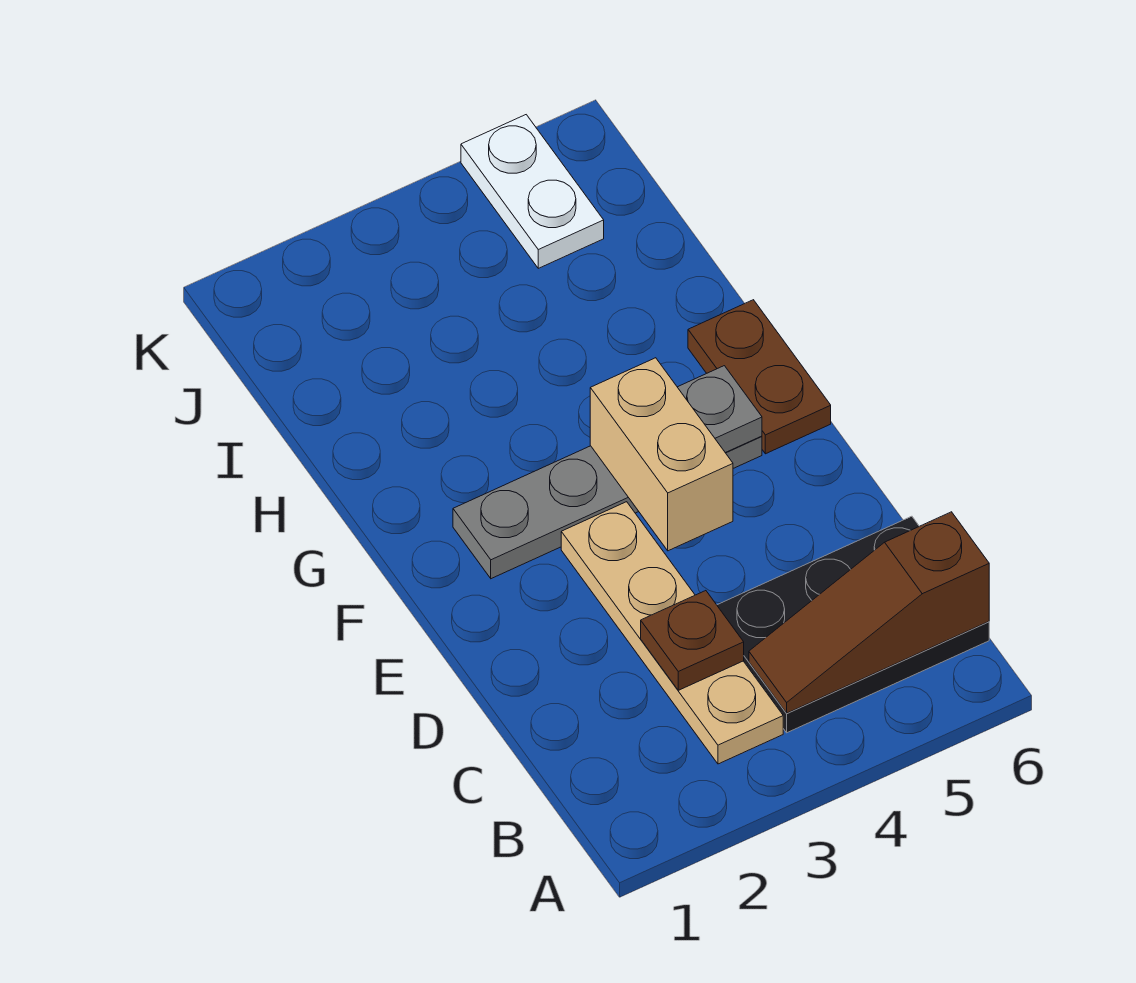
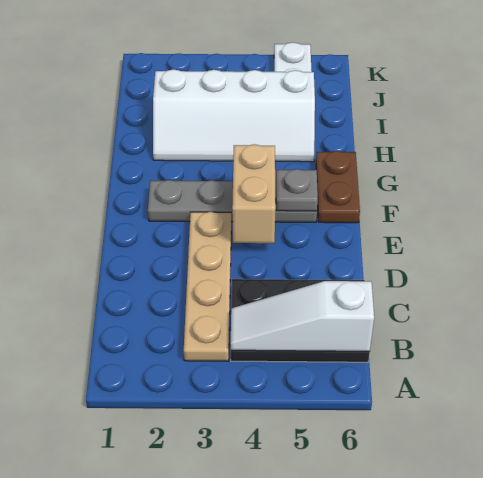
brown 1x3 slope [749,512,989,713] -> white 1x3 slope [231,281,374,351]
brown 1x1 plate [641,591,744,690] -> none
none -> white 2x4 slope [153,69,315,162]

